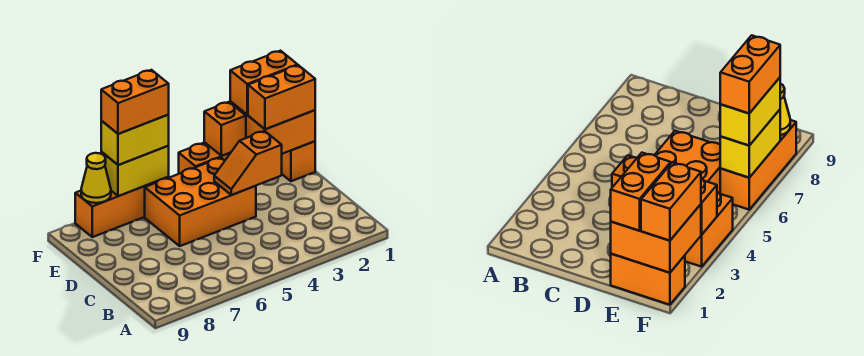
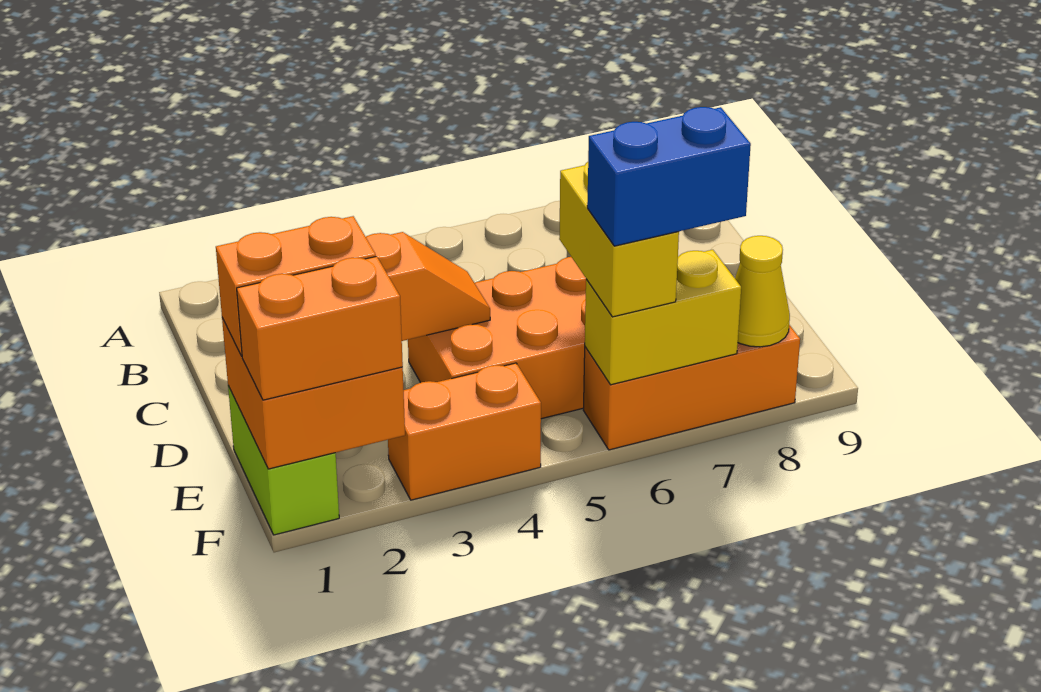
orange 1x2 brick [282,141,315,181] -> lime 1x2 brick [228,386,339,535]
orange 1x1 brick [204,102,246,156] -> none
yellow 1x2 brick [101,115,169,165] -> yellow 1x2 brick turned to [559,162,679,317]
orange 1x2 brick [101,70,169,134] -> blue 1x2 brick [587,107,751,246]

